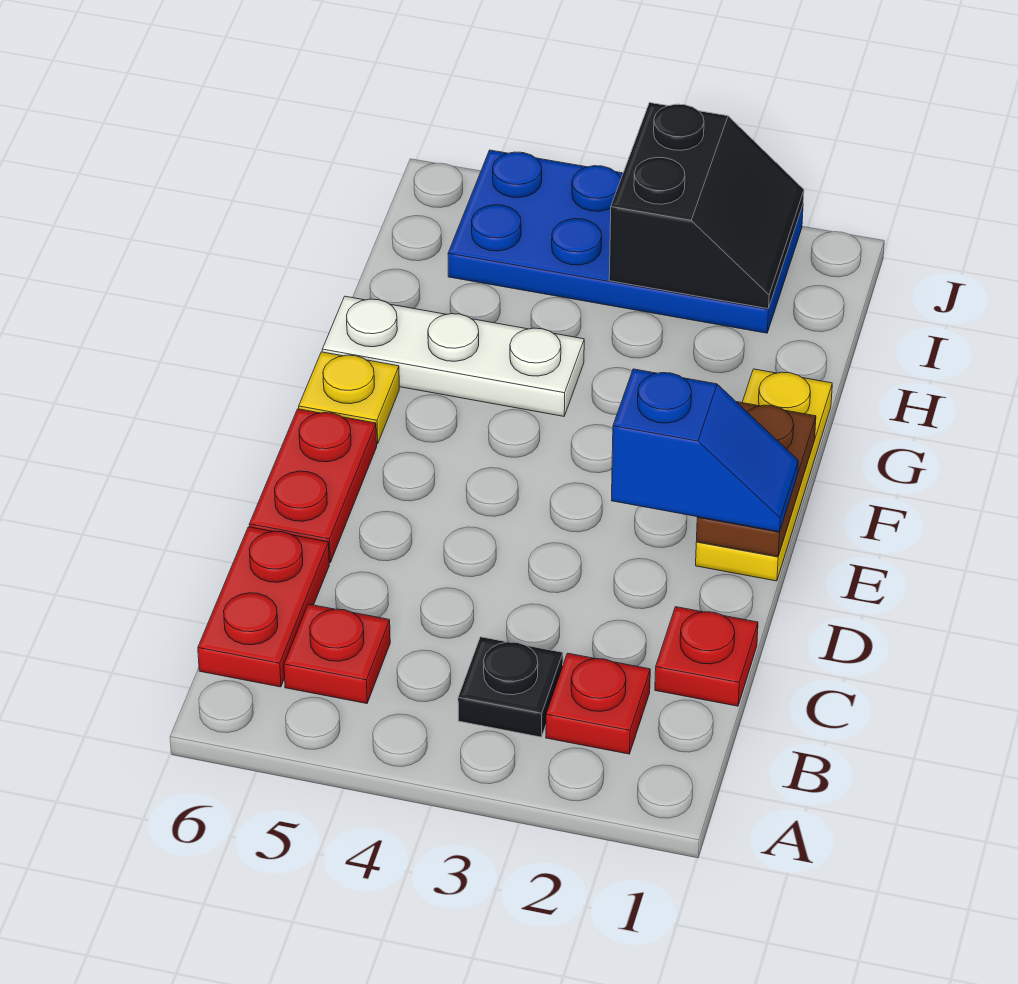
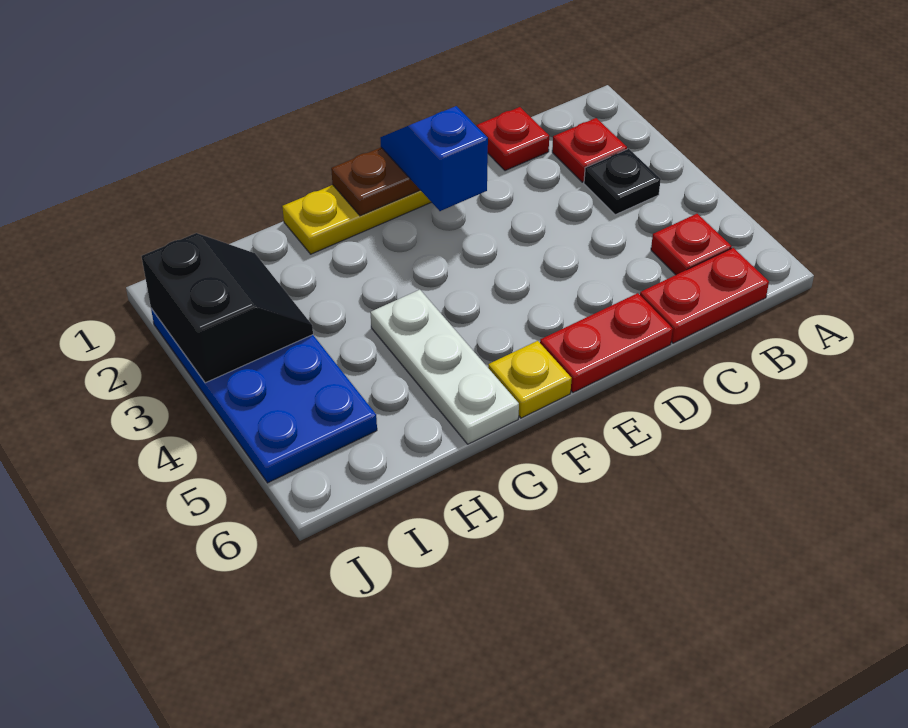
black 2x2 slope [609,103,804,309] -> black 2x2 slope turned to [142,233,313,383]

